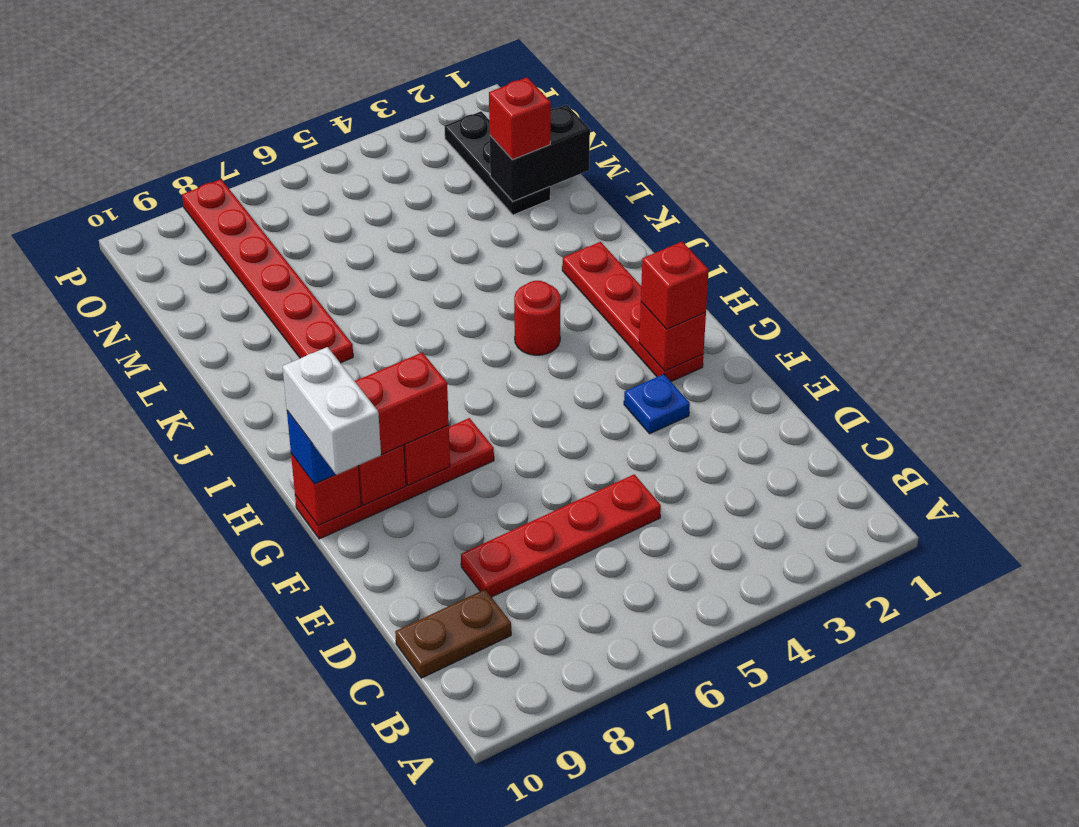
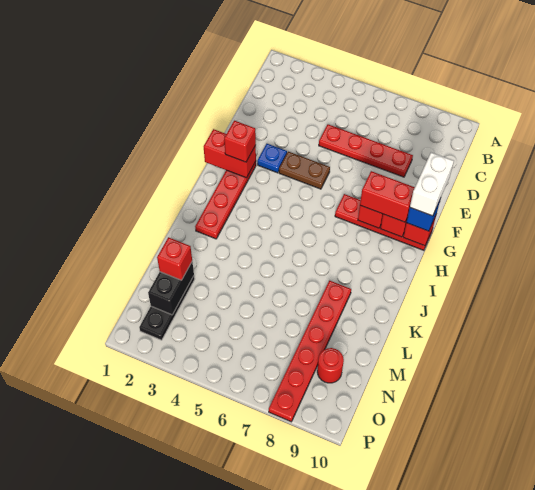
brown 1x2 plate [395,590,511,678] -> brown 1x2 plate moved to [279,152,330,189]
red 1x1 brick [639,302,706,371] -> red 1x2 brick [204,129,256,178]
red 1x1 round brick [514,281,561,355] -> red 1x1 round brick moved to [317,348,344,383]
black 1x2 brick [490,105,590,201] -> black 1x2 brick turned to [148,262,194,315]

